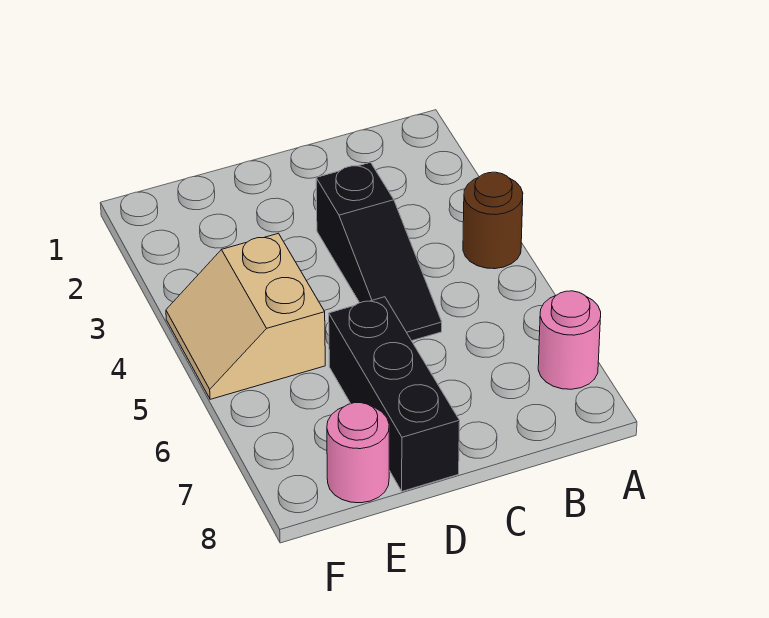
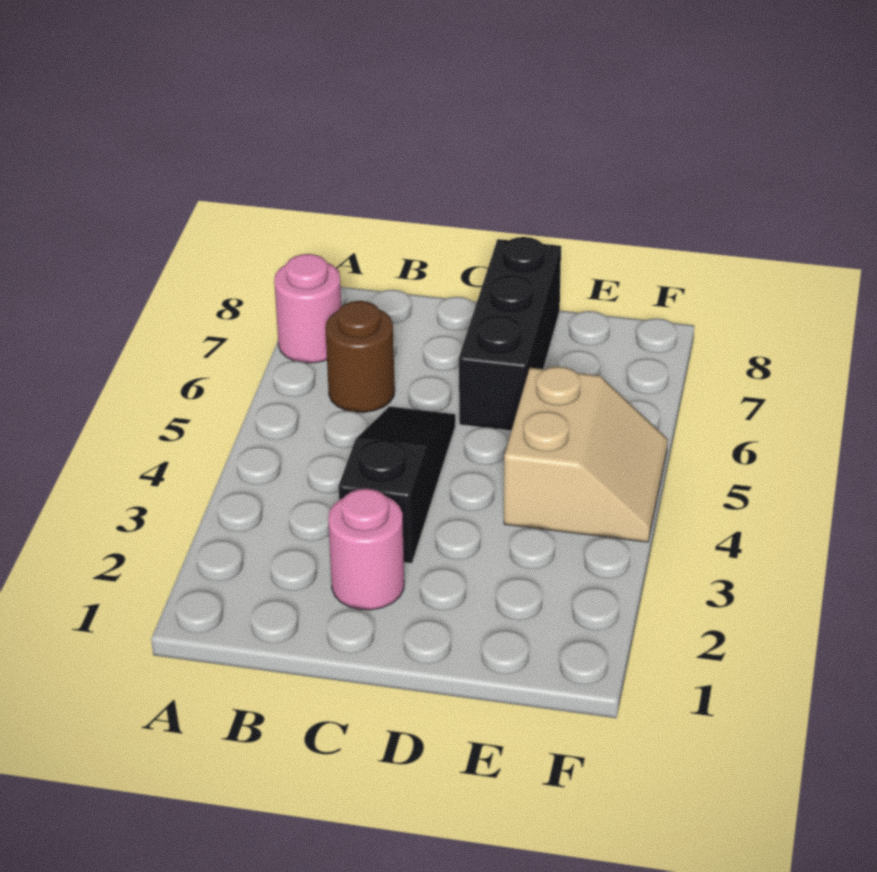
brown 1x1 round brick [463,172,523,269] -> brown 1x1 round brick moved to [325,301,395,413]
pink 1x1 round brick [327,403,389,503] -> pink 1x1 round brick moved to [328,488,404,610]

